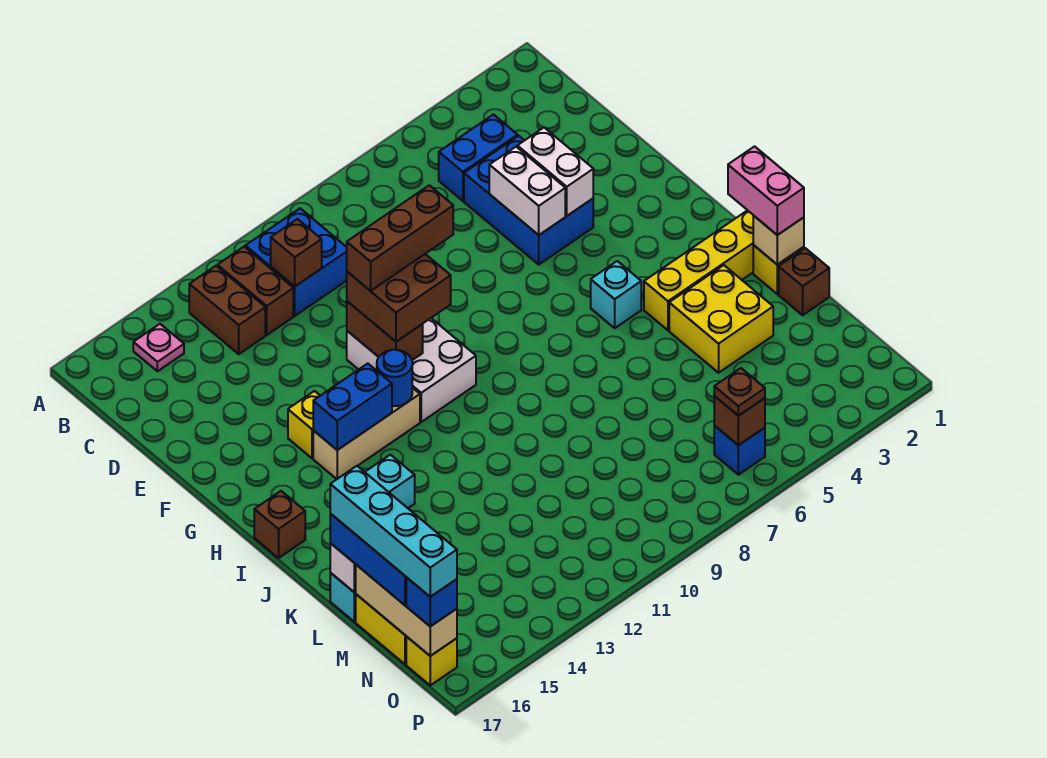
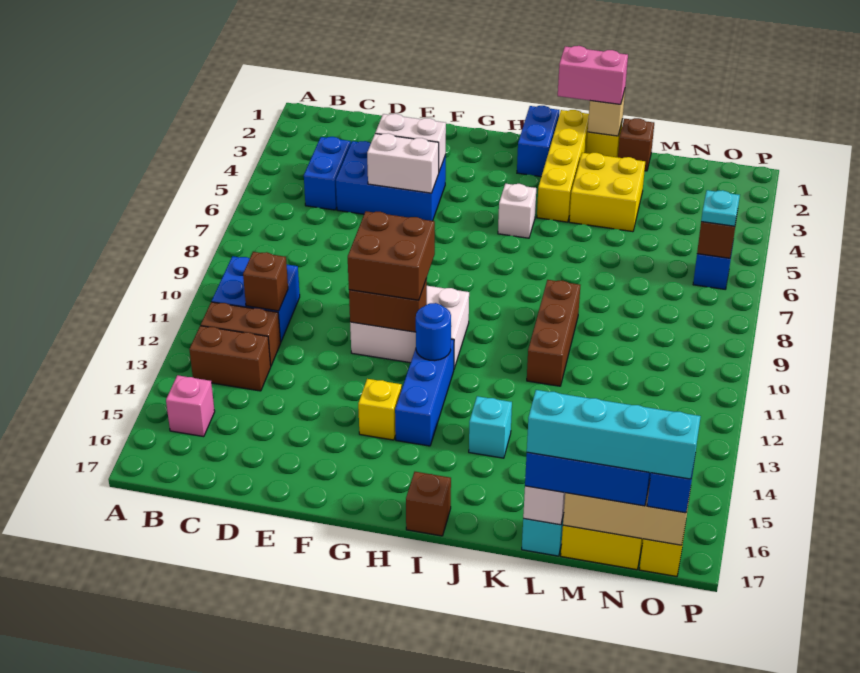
pink 1x1 plate [133,324,184,371] -> pink 1x1 brick [166,375,215,437]
brown 1x3 brick [347,185,453,291] -> brown 1x3 brick moved to [527,280,580,386]
tan 1x3 brick [313,388,420,479] -> blue 1x3 brick [395,339,454,446]
blue 1x2 brick [313,364,392,450] -> blue 1x2 brick moved to [517,106,559,177]
cyan 1x1 brick [591,261,641,328] -> white 1x1 brick [498,184,536,238]
brown 1x1 plate [714,368,765,416] -> cyan 1x1 plate [701,190,740,226]

